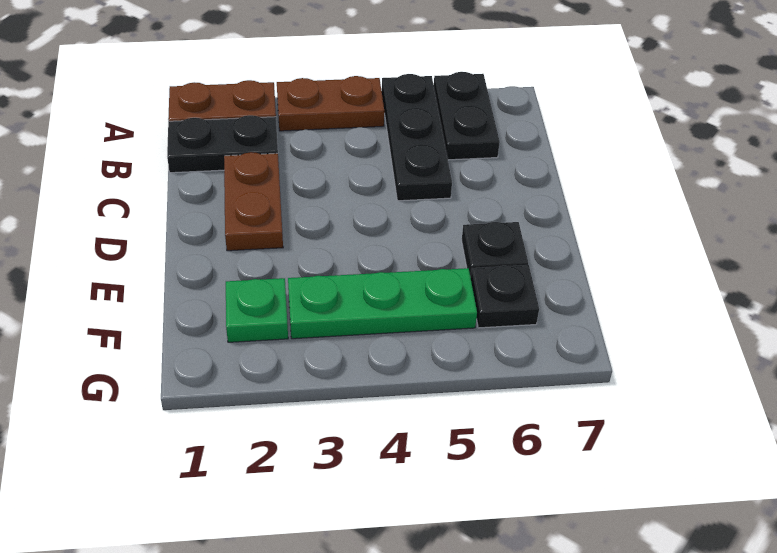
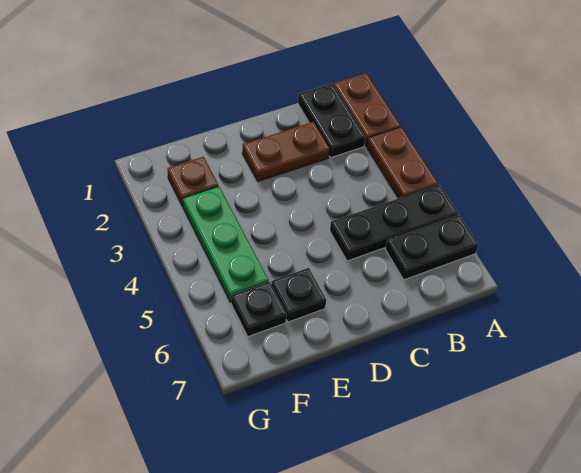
green 1x1 plate [226,278,288,342] -> brown 1x1 plate [168,157,218,206]

